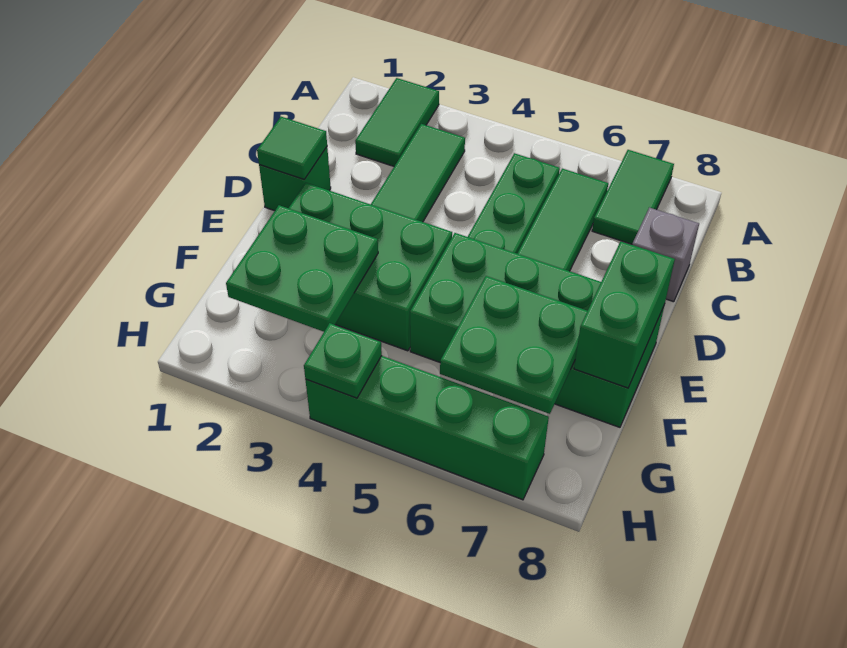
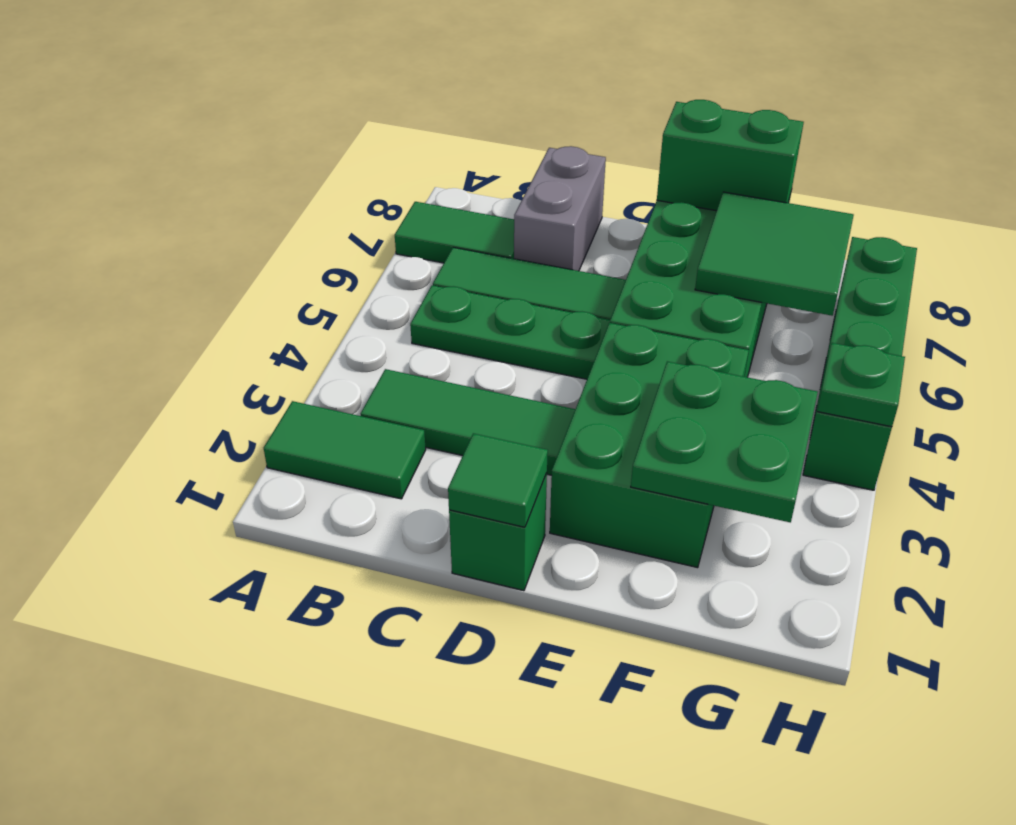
grey 1x1 brick [632,207,699,302] -> grey 1x2 brick [514,146,606,271]
green 2x2 plate [440,276,587,414] -> green 2x2 tile [695,192,854,316]

